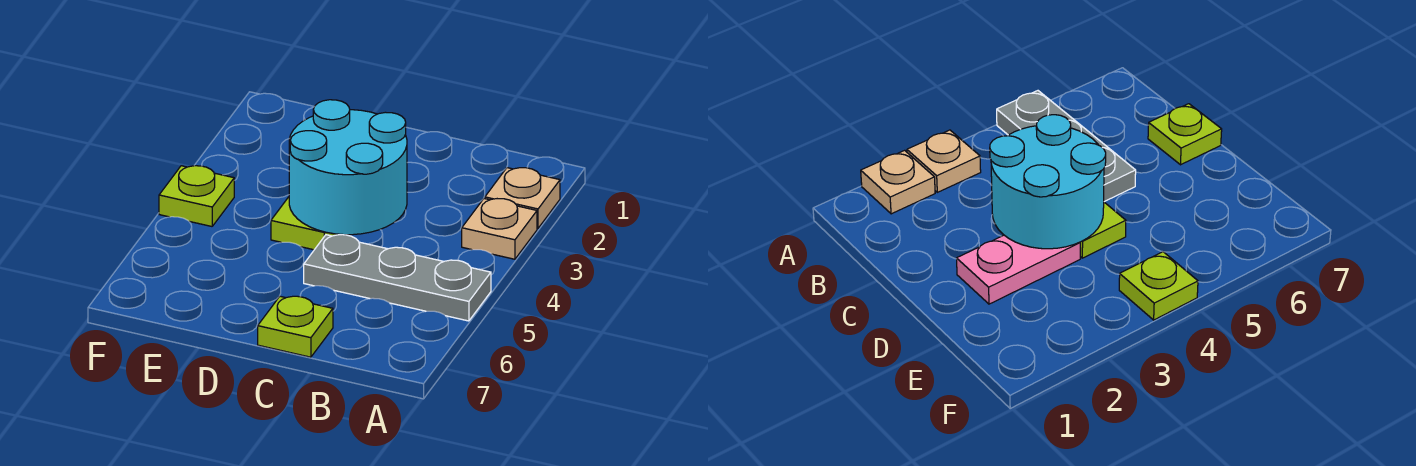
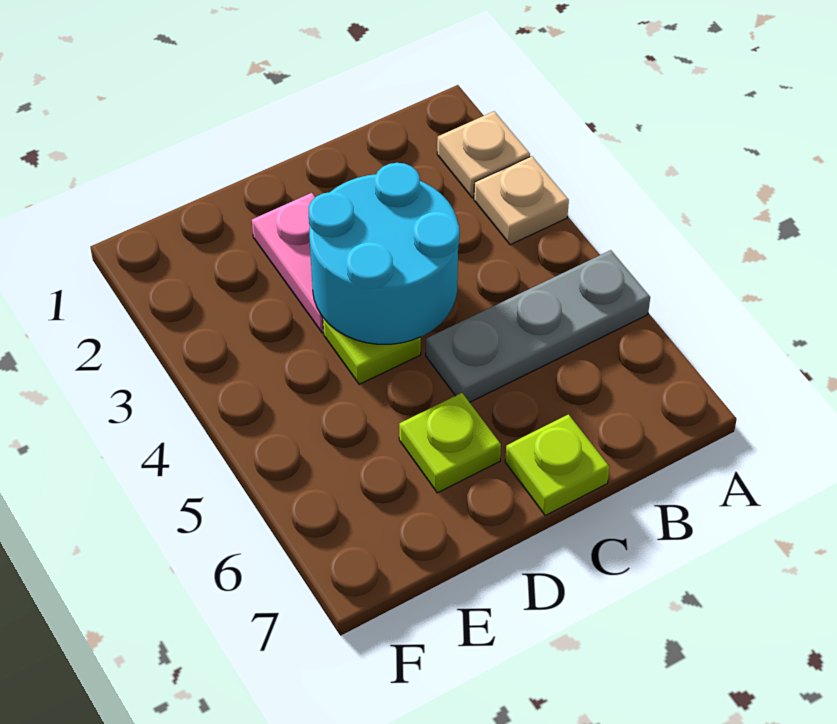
lime 1x1 plate [159,166,234,226] -> lime 1x1 plate moved to [399,393,501,493]

